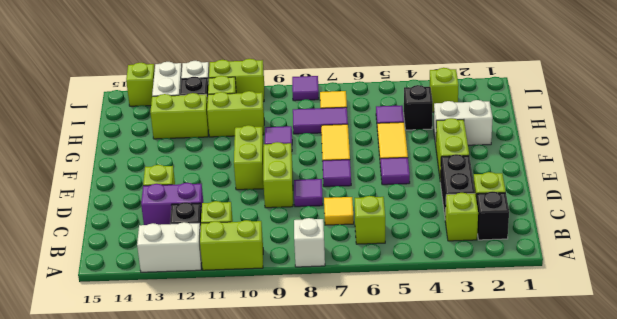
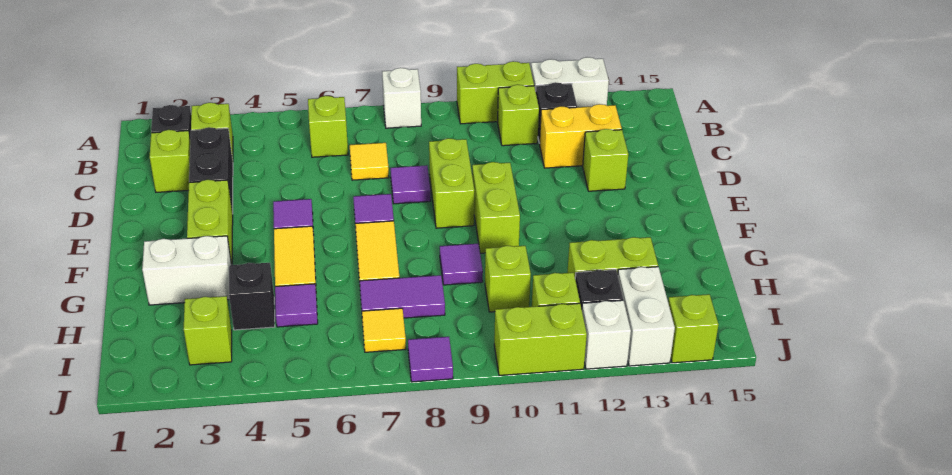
purple 1x2 brick [141,183,203,225] -> yellow 1x2 brick [539,104,622,168]
lime 1x2 brick [207,91,264,137] -> lime 1x1 brick [485,246,531,312]

